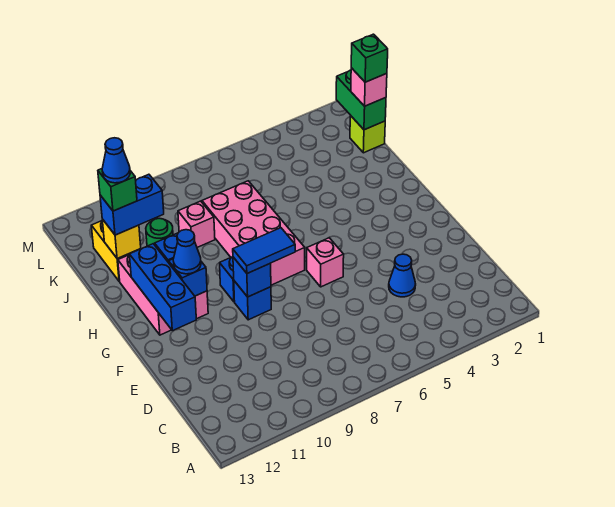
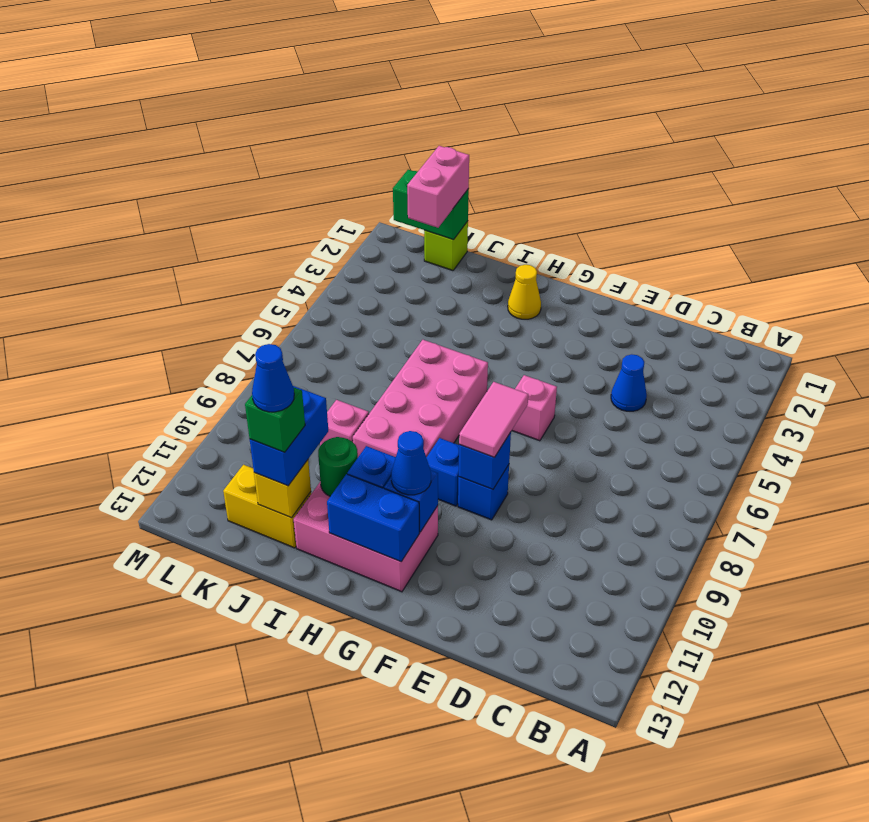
blue 1x2 tile [233,228,295,273] -> pink 1x2 tile [459,382,528,457]
blue 1x3 brick [129,244,196,331] -> blue 1x2 brick [327,474,420,562]
pink 2x4 brick [202,181,305,285] -> pink 2x4 brick turned to [353,340,488,457]
none -> yellow 1x1 cone [508,265,541,319]
pink 1x1 brick [351,68,387,106] -> pink 1x2 brick [407,146,469,228]
green 1x1 brick [351,34,388,82] -> none

